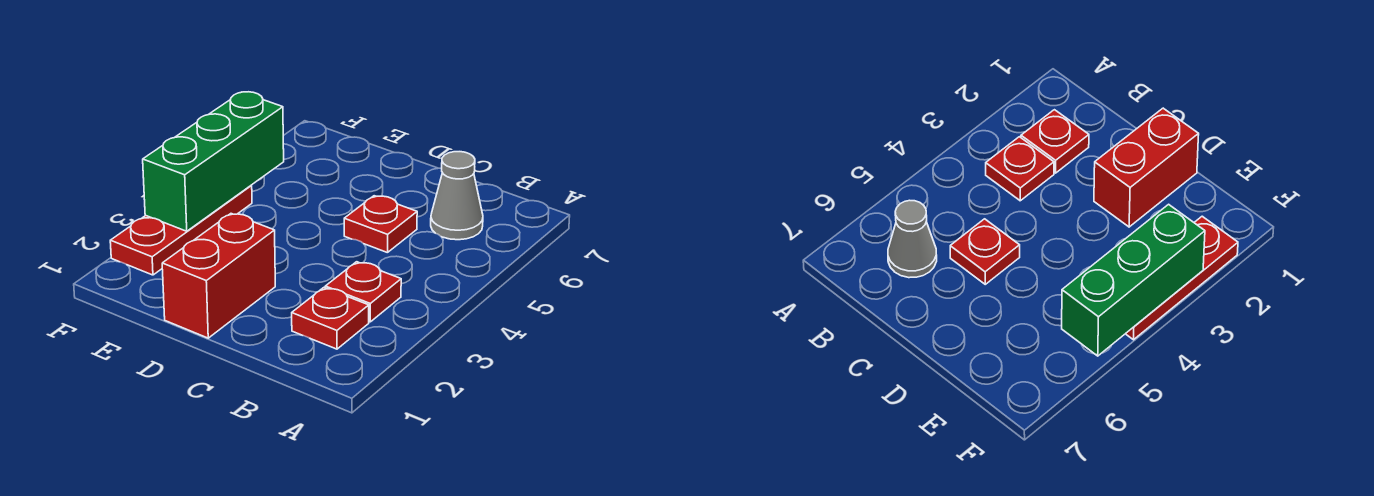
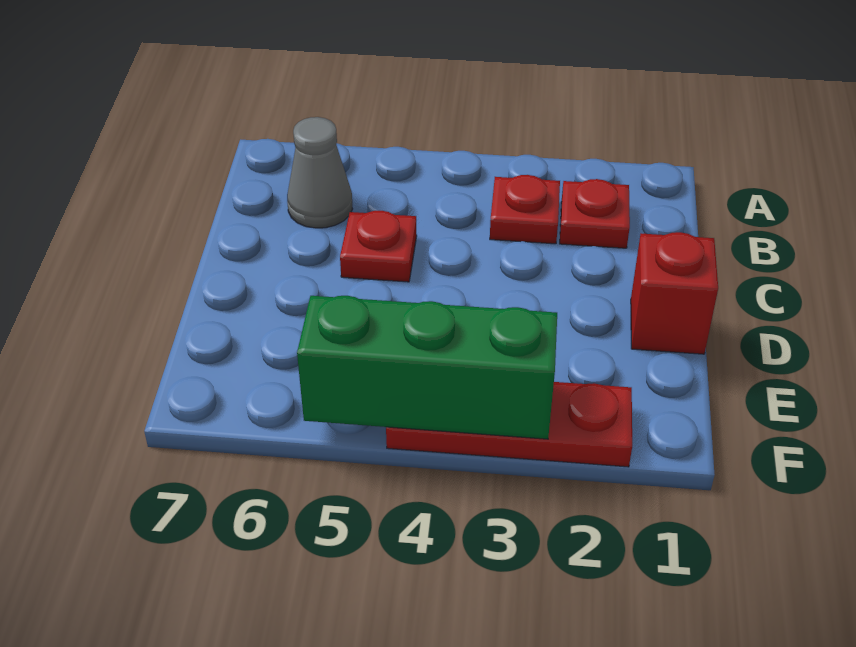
red 1x2 brick [162,214,275,338] -> red 1x1 brick [631,232,718,354]

